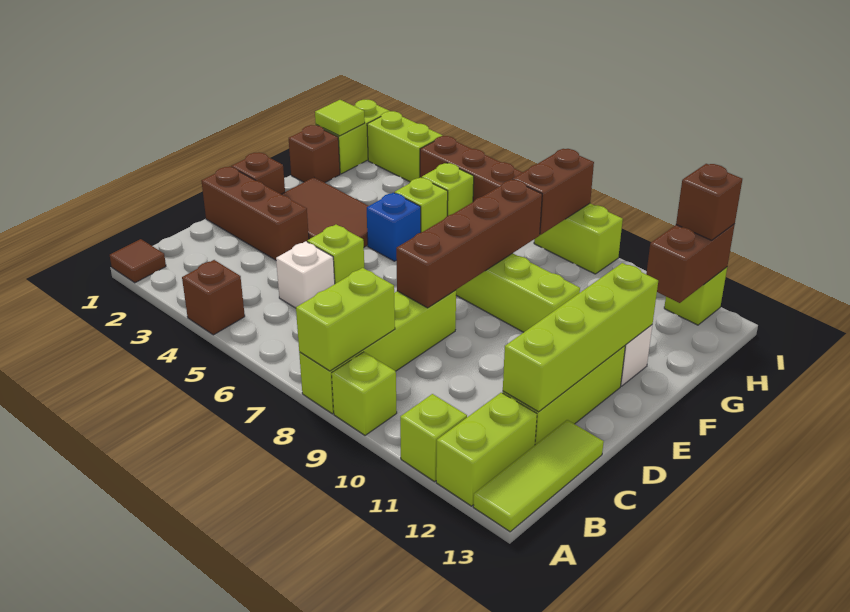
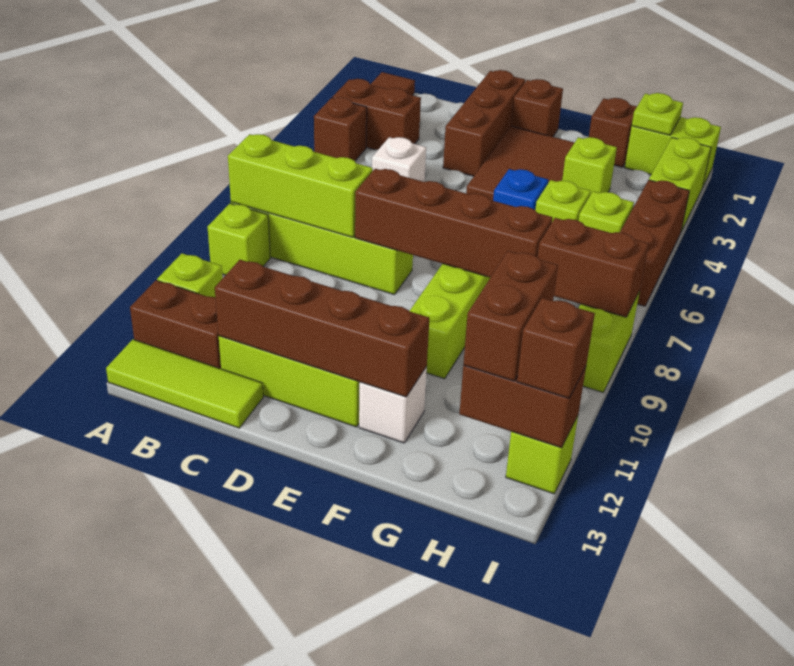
none -> brown 1x2 brick [332,79,421,150]
lime 1x2 brick [296,268,395,371] -> lime 1x3 brick [228,134,373,237]
lime 1x2 brick [436,393,537,506] -> brown 1x2 brick [130,280,221,369]
lime 1x4 brick [503,263,658,412] -> brown 1x4 brick [215,260,429,397]
lime 1x1 brick [307,225,364,284] -> lime 1x1 brick moved to [562,137,617,195]
lime 1x1 tile [315,100,365,136] -> lime 1x1 plate [632,93,683,135]
none -> brown 1x2 brick [463,251,558,381]

